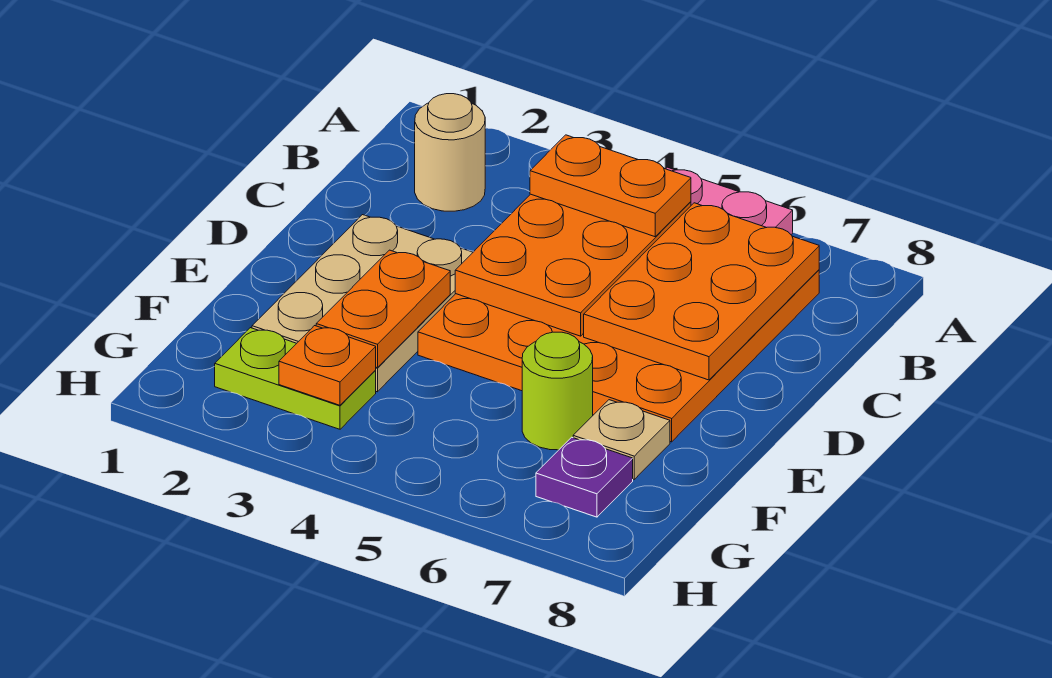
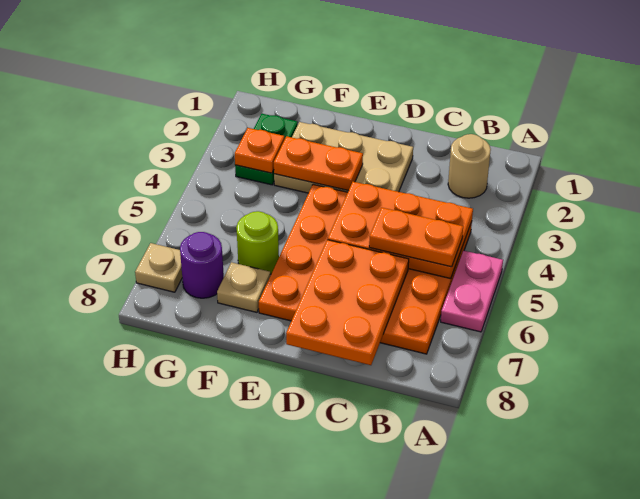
orange 1x2 plate [530,135,691,237] -> orange 1x2 plate turned to [369,208,463,267]
orange 2x3 plate [584,203,819,380] -> orange 2x3 plate turned to [286,240,409,365]
lime 1x2 plate [215,328,376,429] -> green 1x2 plate [235,114,298,185]
purple 1x1 plate [536,437,633,517] -> purple 1x1 round brick [180,232,224,298]
none -> tan 1x1 plate [135,243,182,292]

